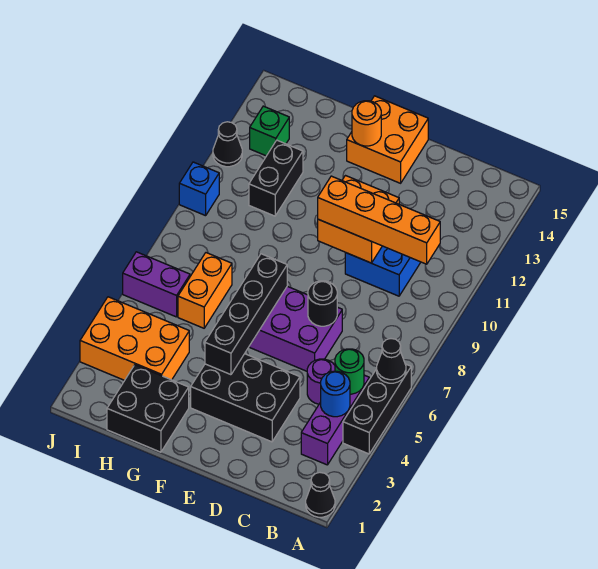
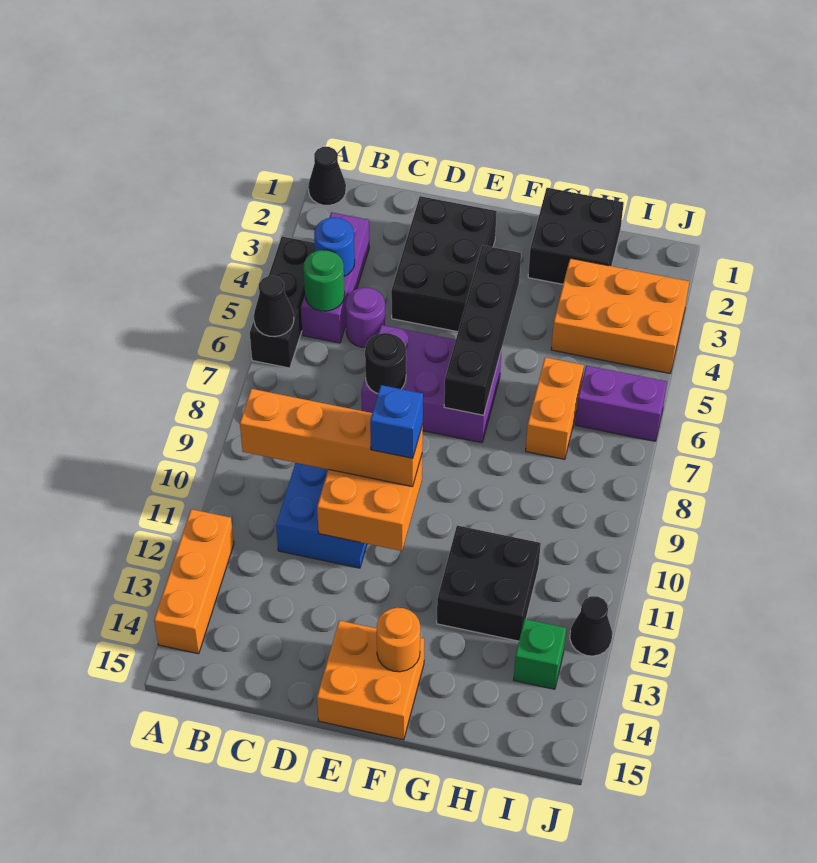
none -> orange 1x3 brick [154,509,234,654]
black 2x3 brick [191,354,300,442] -> black 2x3 brick turned to [391,196,497,332]
black 1x2 brick [249,140,303,216] -> black 2x2 brick [437,526,541,641]
blue 1x1 brick [179,162,219,216] -> blue 1x1 brick moved to [370,385,423,458]

